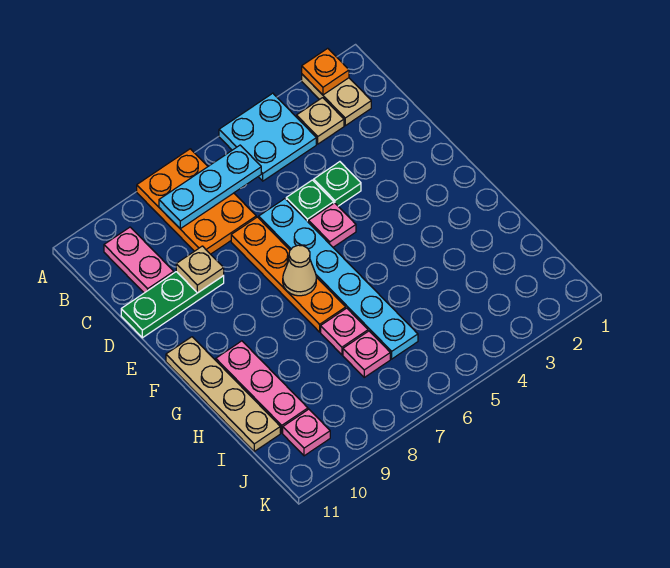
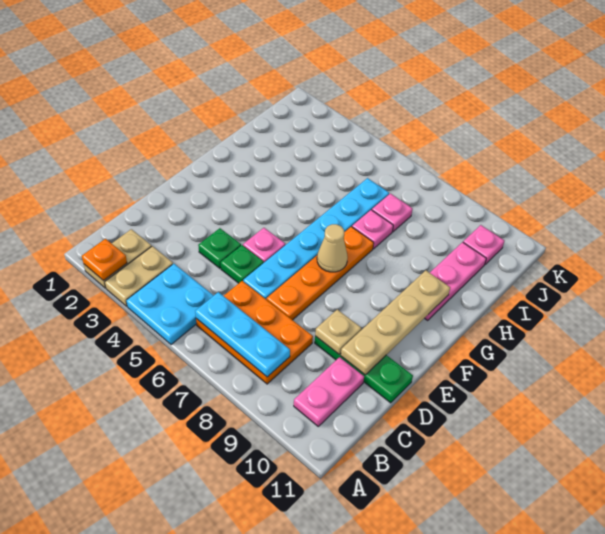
orange 2x3 plate [137,149,256,254] -> orange 2x3 plate turned to [196,281,313,384]
tan 1x1 plate [297,98,344,144] -> tan 1x2 plate [105,246,173,306]
tan 1x4 plate [166,337,280,451] -> tan 1x4 plate moved to [341,270,450,375]

